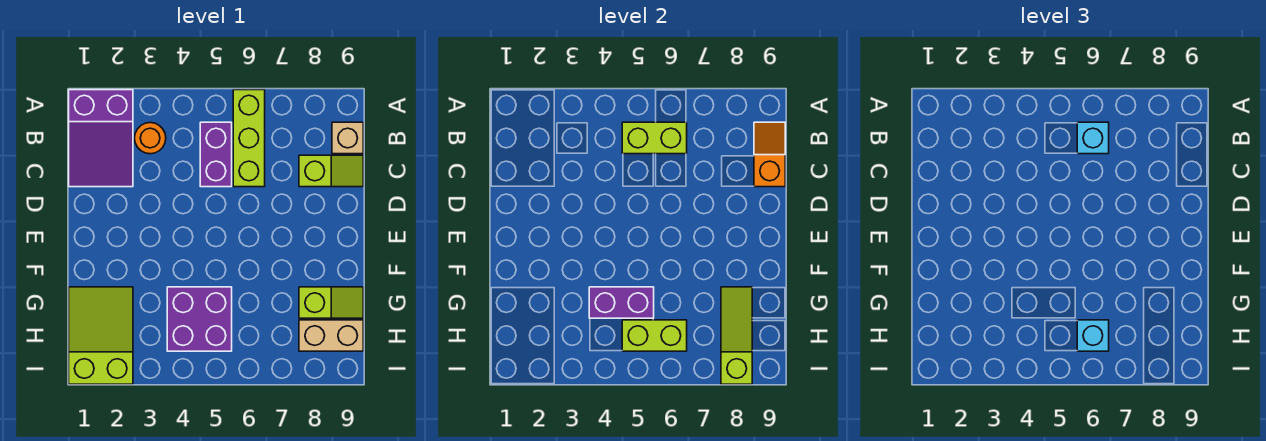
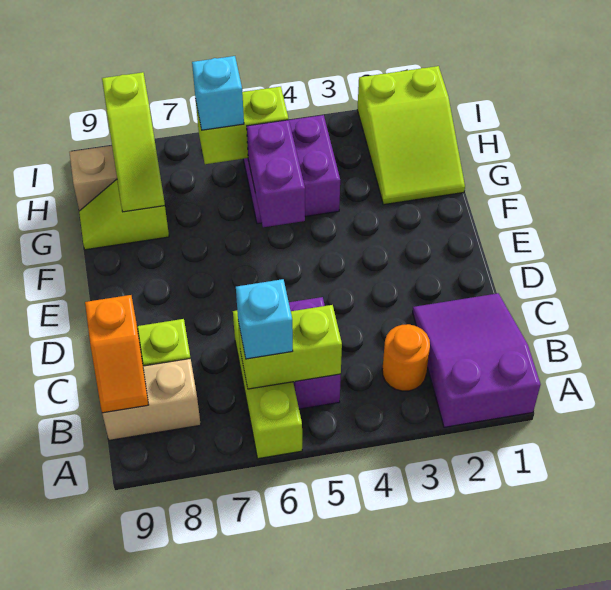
tan 1x1 brick [332,122,363,154] -> tan 1x2 brick [102,359,201,440]
purple 1x2 brick [589,287,654,318] -> purple 1x2 brick turned to [247,120,305,227]

